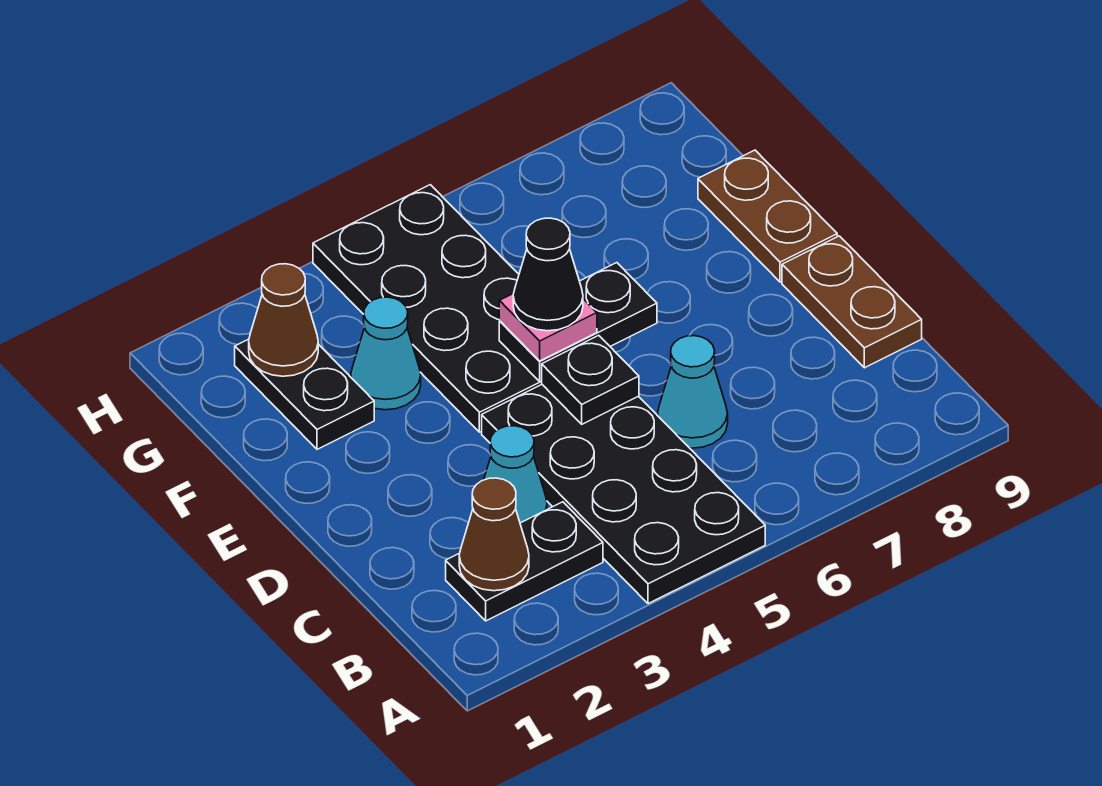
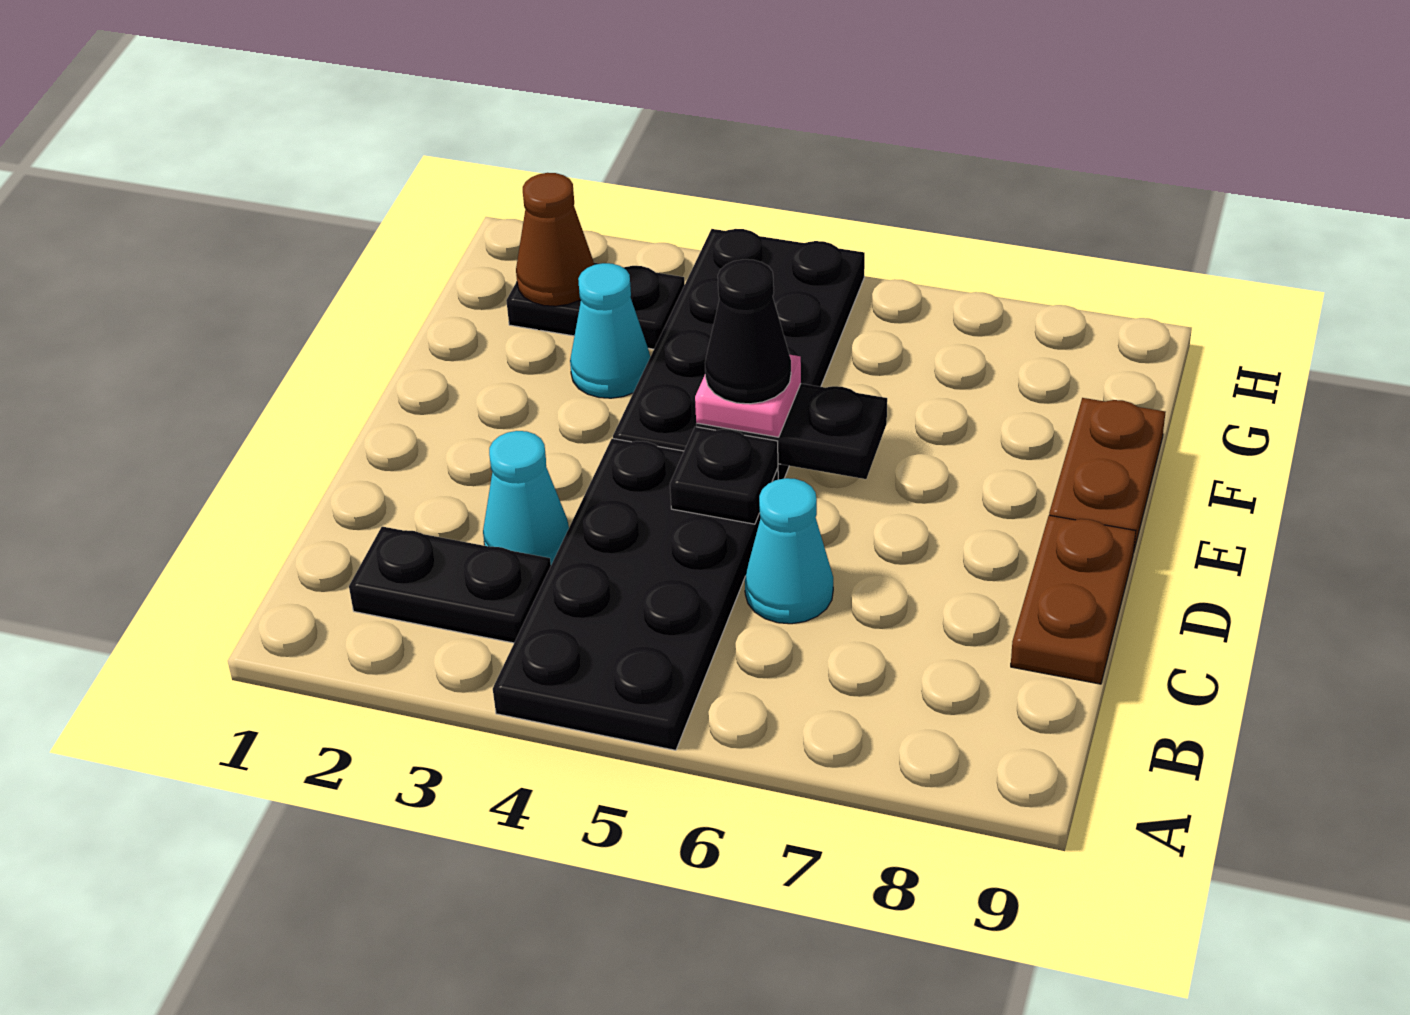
brown 1x1 cone [459,478,529,591] -> none
black 1x2 plate [235,339,374,449] -> black 1x2 plate turned to [506,263,685,349]

